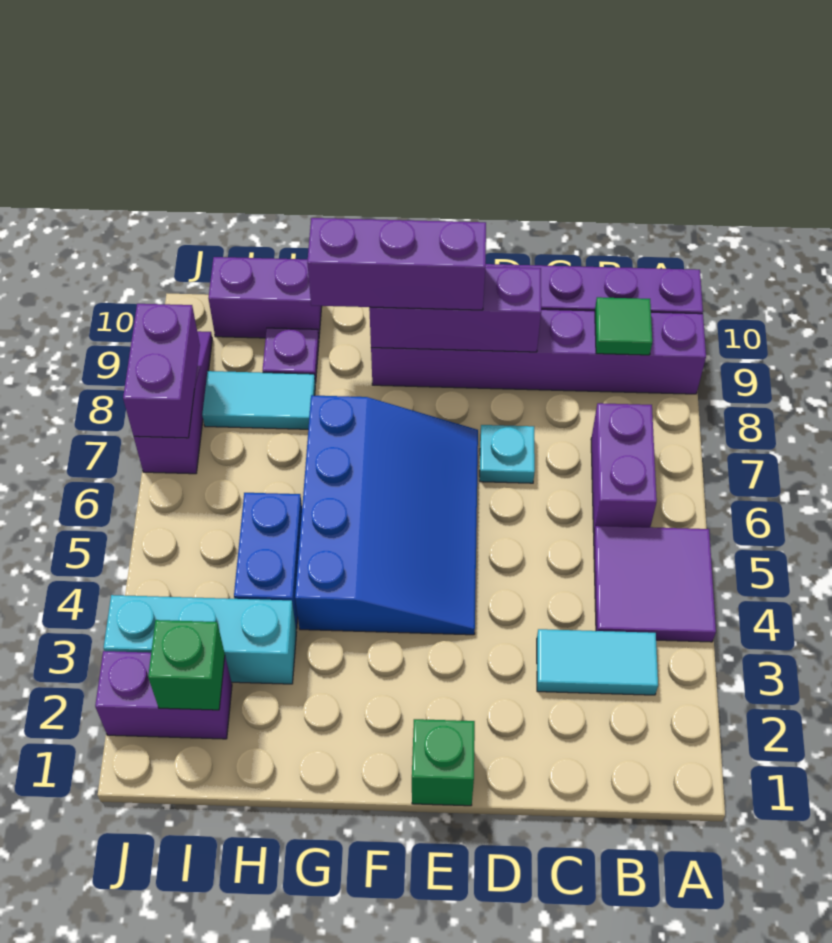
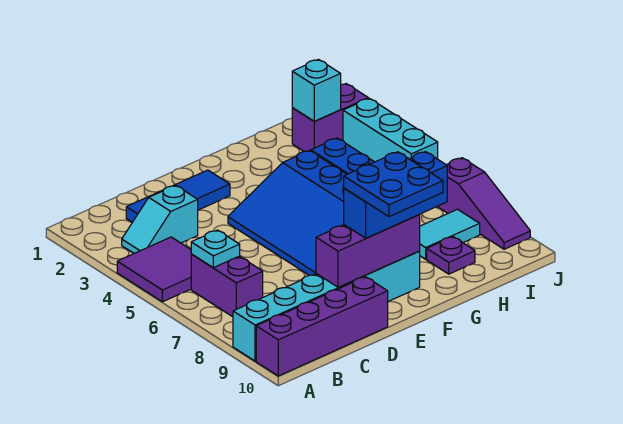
purple 1x6 brick [371,309,706,394] -> cyan 1x6 brick [233,251,420,361]
cyan 1x2 tile [537,629,658,695] -> cyan 1x2 slope [122,185,198,253]
green 1x1 tile [595,297,652,355] -> none
none -> blue 1x3 tile [126,170,230,222]
cyan 1x1 plate [480,425,535,483] -> cyan 1x1 plate moved to [191,230,240,268]
green 1x1 brick [412,719,475,806] -> none
purple 1x3 brick [307,218,486,310] -> blue 1x3 brick [344,152,447,238]
none -> blue 2x2 plate [344,152,443,217]
cyan 1x3 brick [104,595,296,684] -> cyan 1x3 brick turned to [343,98,438,162]
purple 1x2 brick [208,257,322,338] -> none
green 1x1 brick [148,620,225,710] -> cyan 1x1 brick [292,60,341,121]
purple 1x2 brick [123,304,200,438] -> none

